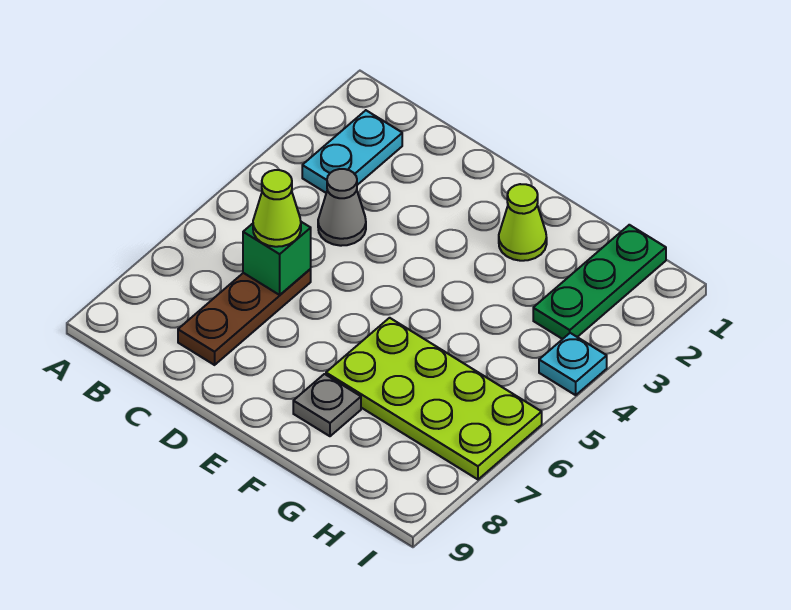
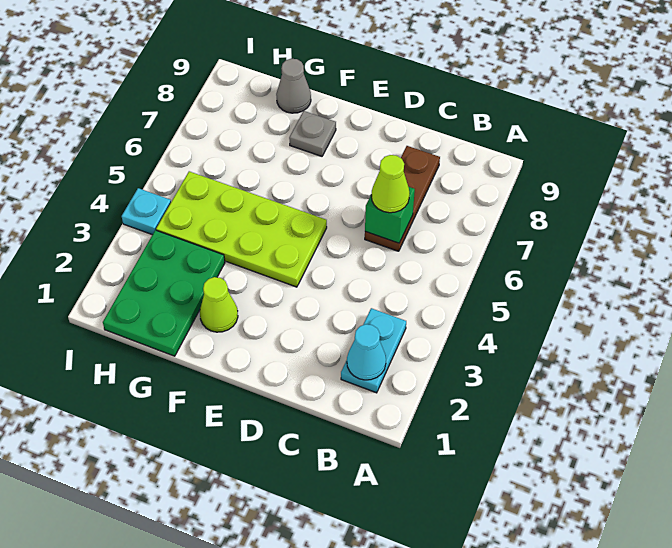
none -> cyan 1x1 cone [347,324,386,380]
grey 1x1 cone [318,169,366,246] -> grey 1x1 cone moved to [276,59,311,113]
lime 2x4 plate [326,318,542,479] -> lime 2x4 plate moved to [156,171,327,287]
green 1x3 plate [533,225,666,339] -> green 2x3 plate [103,230,225,356]

